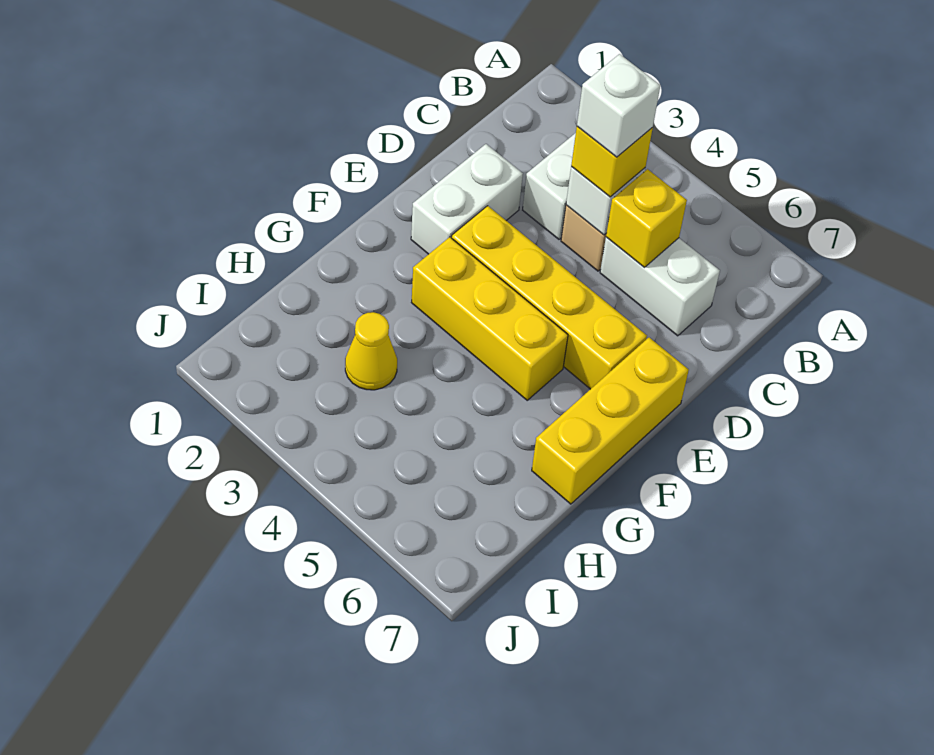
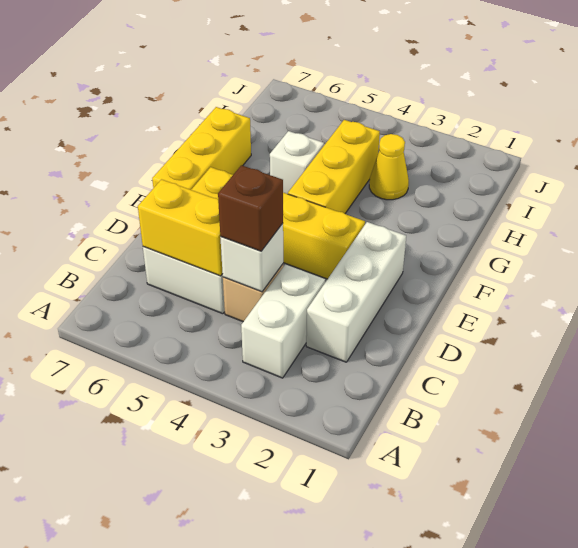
yellow 1x1 brick [571,126,653,197] -> brown 1x1 brick [218,165,283,251]
white 1x1 brick [577,54,660,157] -> white 1x1 brick moved to [270,131,324,194]
yellow 1x1 brick [606,169,687,267] -> yellow 1x2 brick [138,179,223,276]
white 1x2 brick [411,144,523,254] -> white 1x3 brick [306,222,406,362]
yellow 1x3 brick [412,237,568,400] -> yellow 1x3 brick turned to [288,120,380,213]

